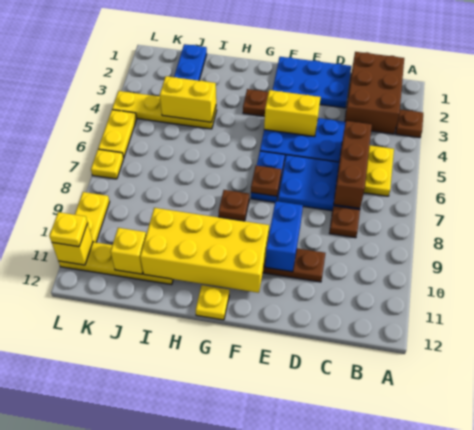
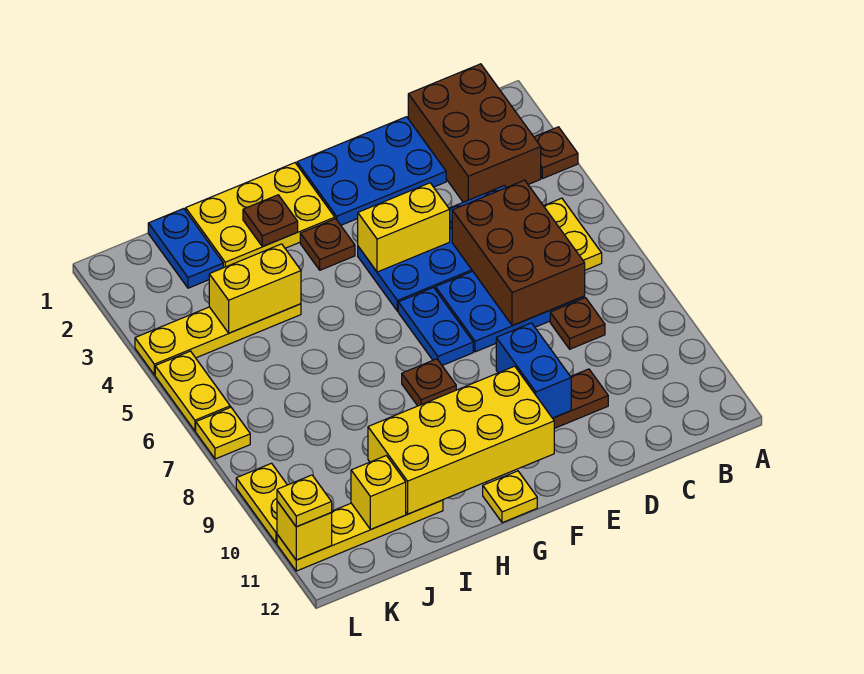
brown 1x3 brick [334,121,372,208] -> brown 2x3 brick [452,180,585,326]
brown 1x1 plate [251,165,281,196] -> brown 1x1 plate moved to [243,195,298,247]
none -> yellow 2x3 plate [186,163,335,268]

